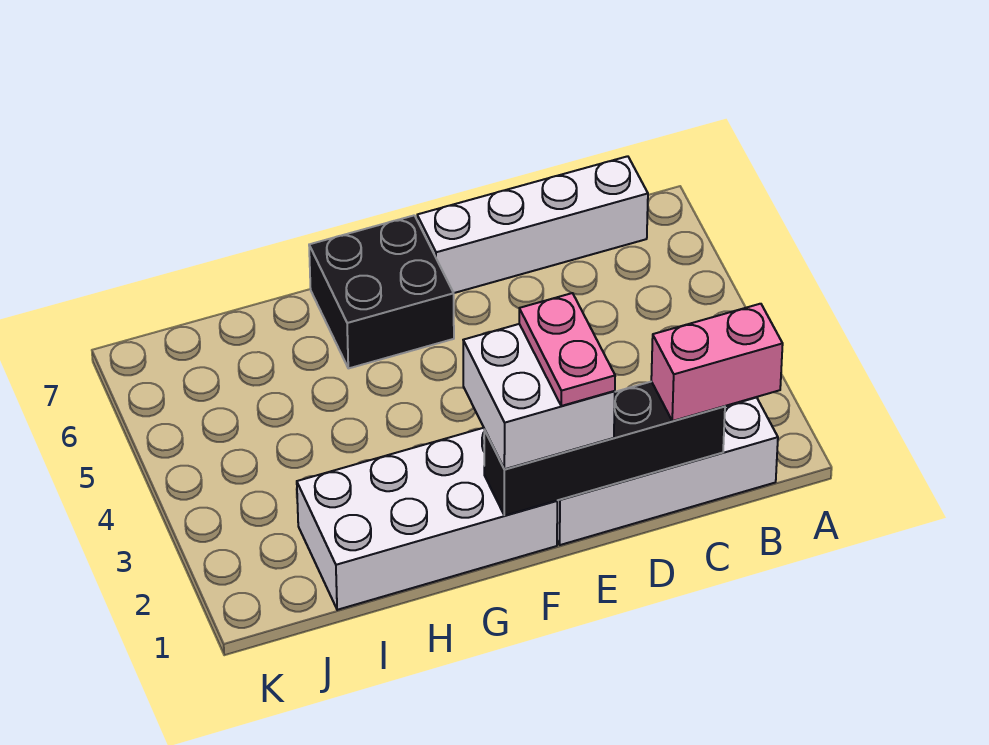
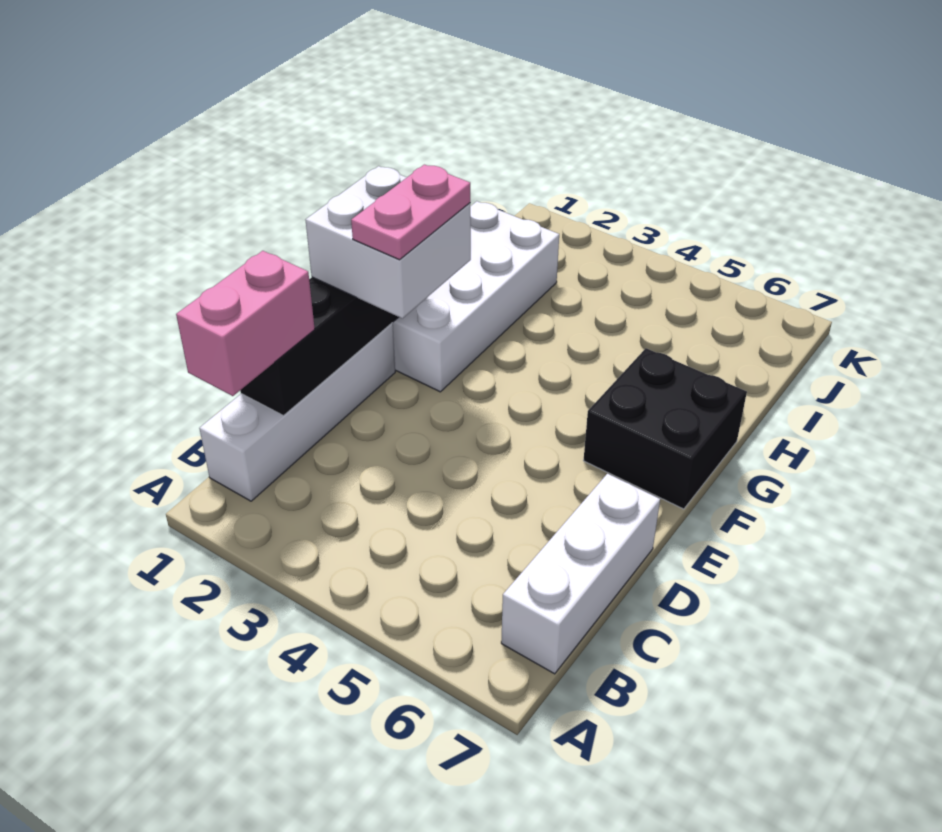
white 1x4 brick [417,156,648,293] -> white 1x3 brick [501,474,660,674]
pink 1x2 plate [519,293,615,406] -> pink 1x2 plate turned to [351,165,470,260]

